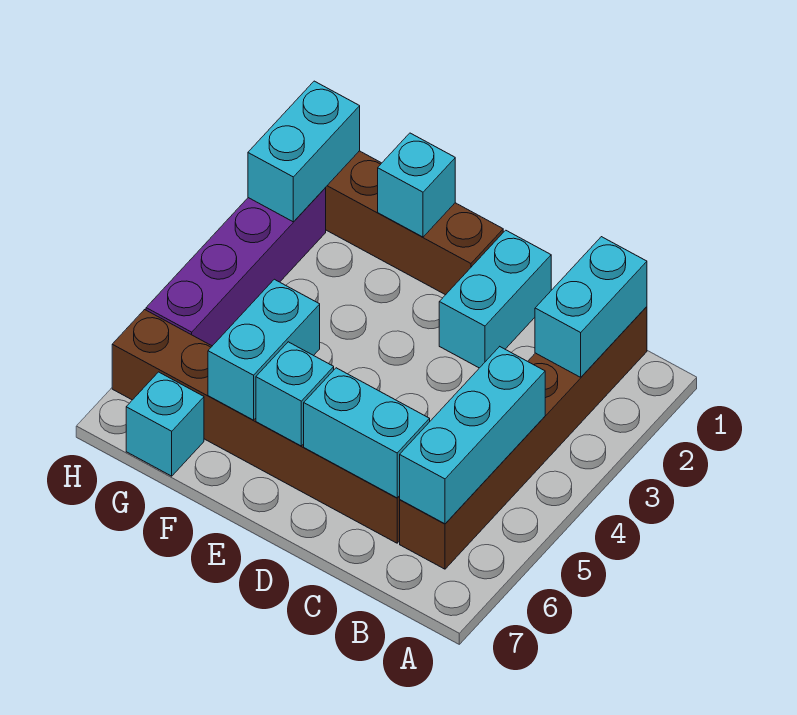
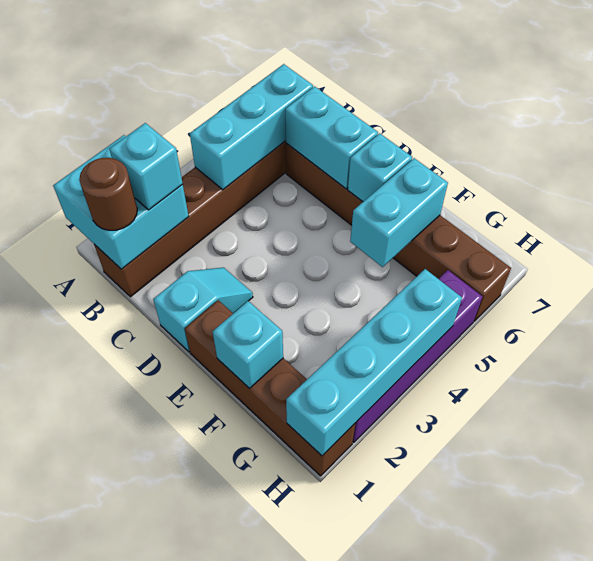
cyan 1x2 brick [535,237,647,377] -> cyan 2x2 brick [53,135,189,269]
none -> brown 1x1 round brick [79,158,137,230]
cyan 1x2 brick [439,230,551,368] -> cyan 1x2 slope [153,267,253,352]
cyan 1x1 brick [126,372,204,476] -> cyan 1x1 brick moved to [109,123,183,210]
cyan 1x2 brick [248,81,360,222] -> cyan 1x4 brick [286,269,462,456]

